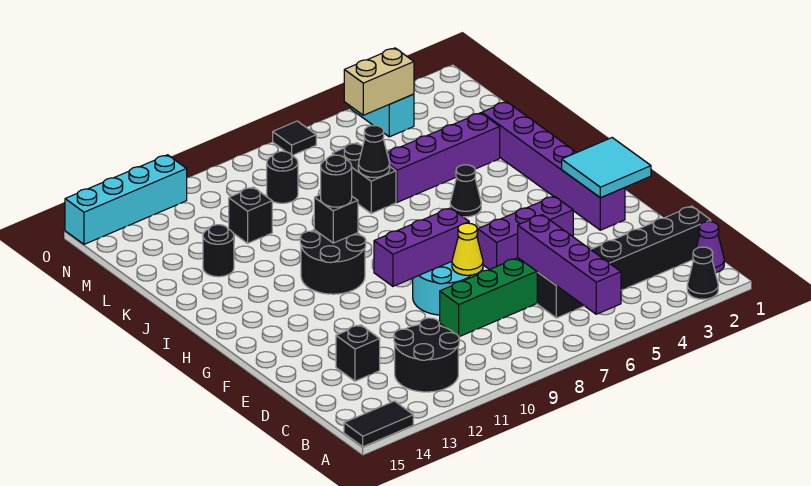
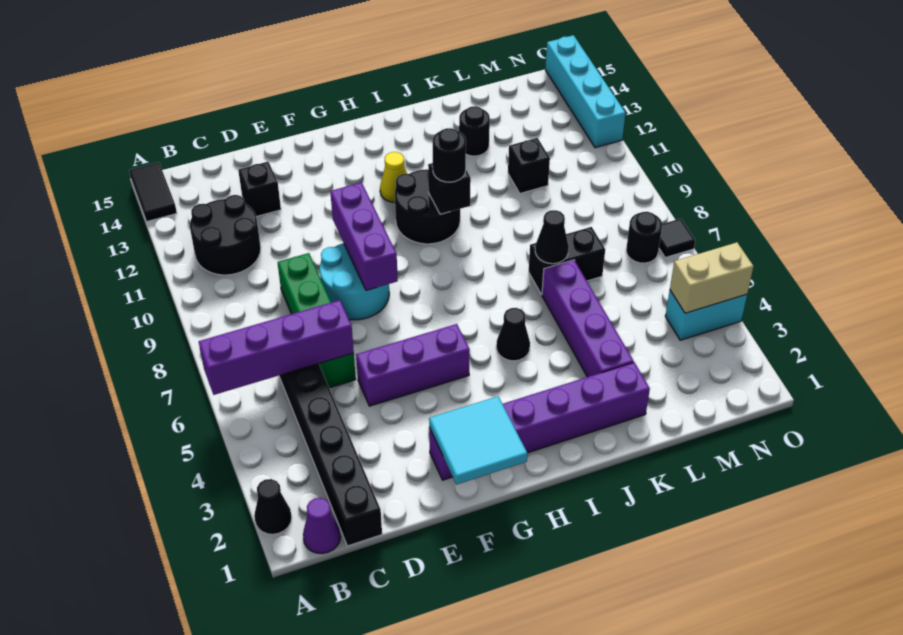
yellow 1x1 cone [452,223,483,275] -> yellow 1x1 cone moved to [380,152,407,202]
purple 1x3 brick [478,196,573,270] -> purple 1x3 brick turned to [356,324,470,406]
black 1x1 round brick [267,151,298,203] -> black 1x1 round brick moved to [626,212,662,263]
tan 1x2 brick [344,48,414,115] -> tan 1x2 brick turned to [670,242,753,313]

